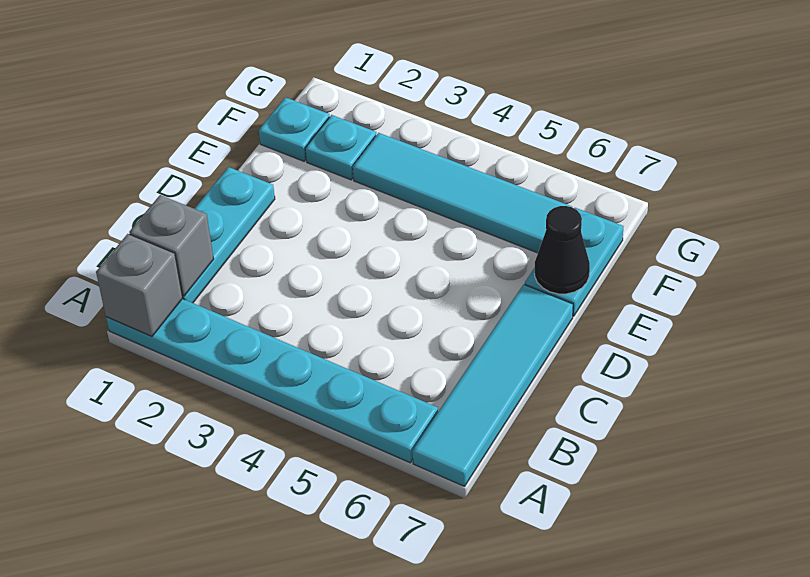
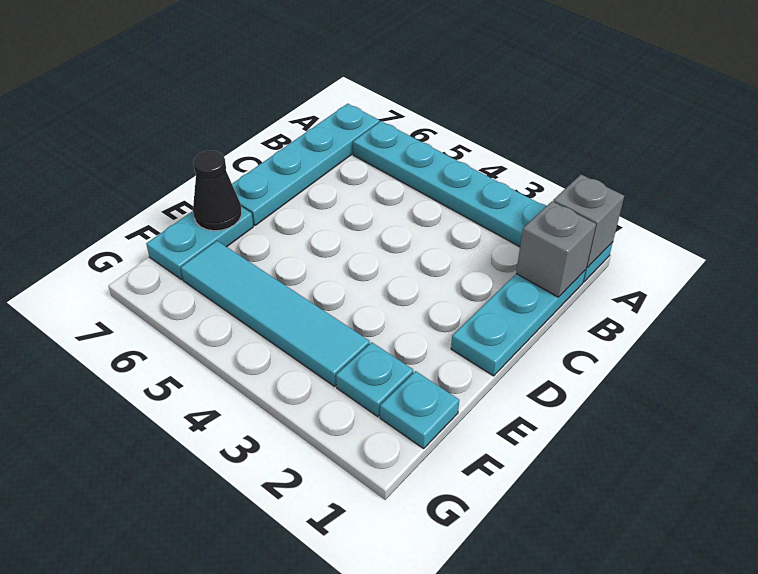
cyan 1x4 tile [412,284,573,487] -> cyan 1x4 plate [232,104,380,225]

